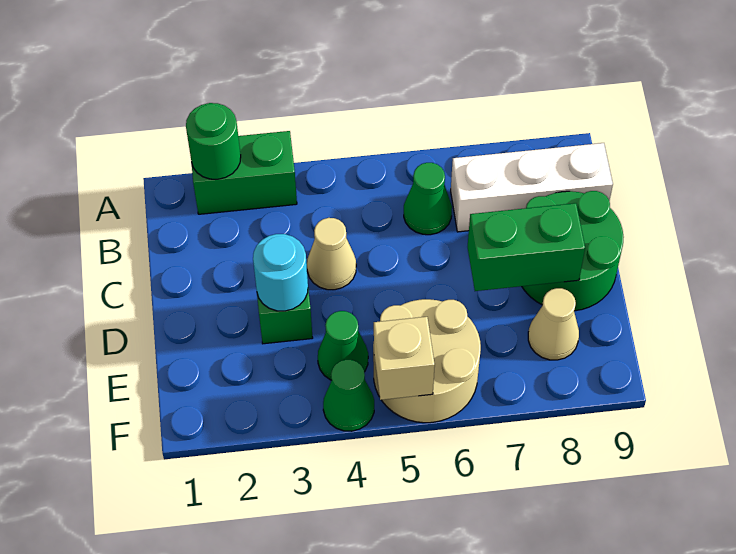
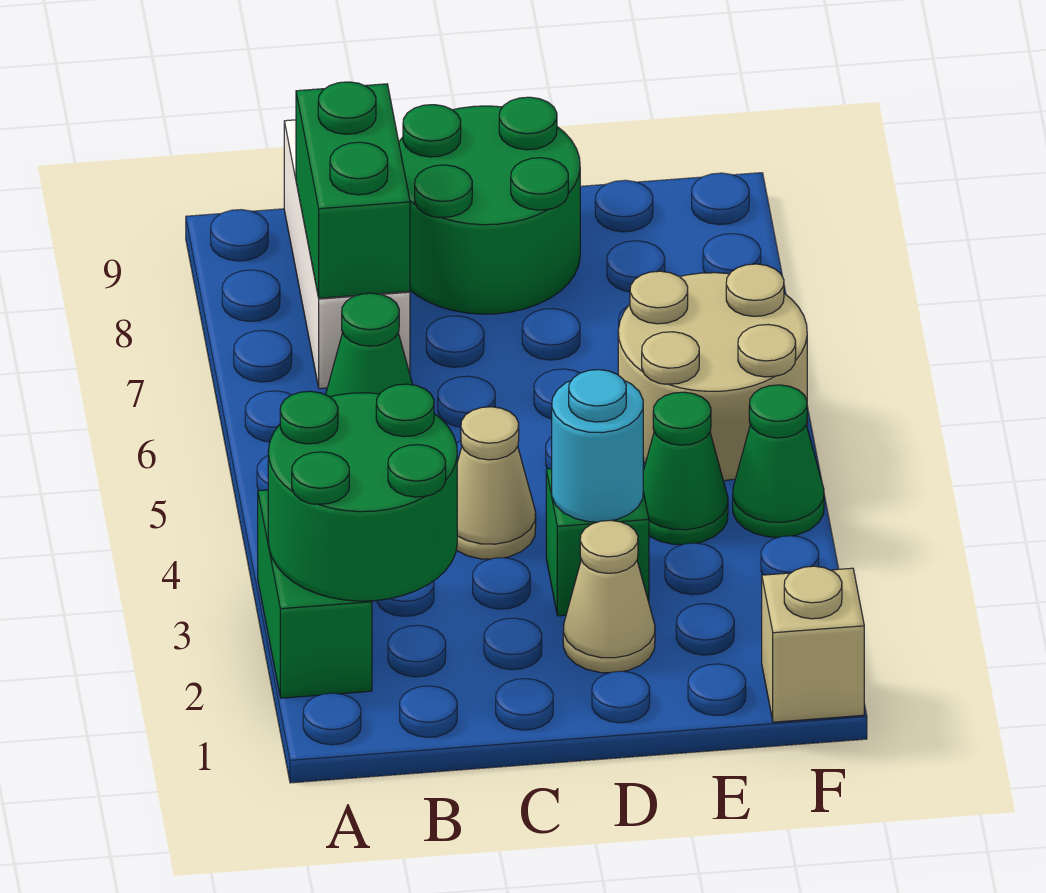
green 1x1 round brick [186,103,241,179] -> green 2x2 round brick [268,384,457,601]
green 1x2 brick [468,203,585,291] -> green 1x2 brick moved to [296,82,410,298]
tan 1x1 cone [528,288,579,360] -> tan 1x1 cone moved to [563,520,655,673]
tan 1x1 brick [374,317,435,400] -> tan 1x1 brick moved to [762,566,864,722]

